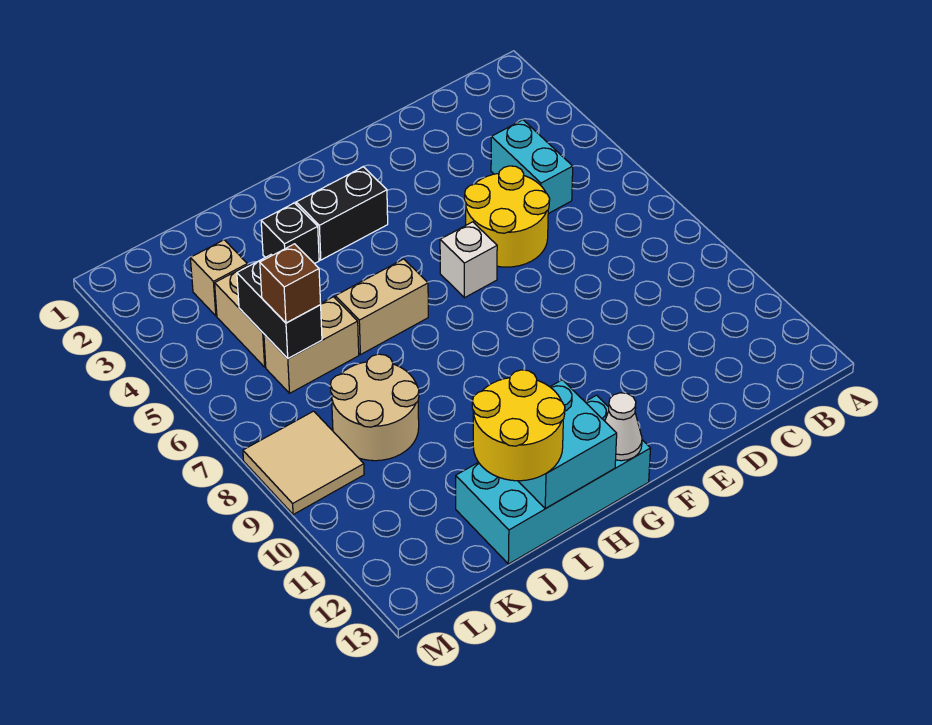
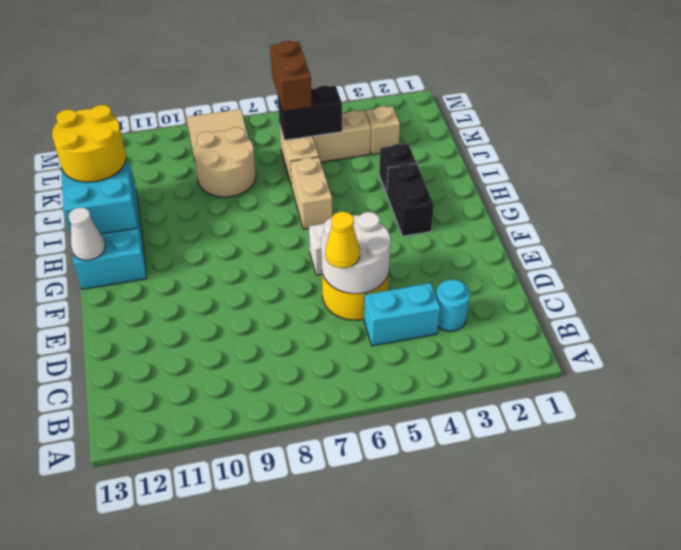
none -> cyan 1x1 round brick [436,280,470,331]
none -> white 2x2 round brick [321,212,391,294]
none -> yellow 1x1 cone [325,212,360,268]
brown 1x1 brick [260,244,321,323] -> brown 1x2 brick [270,41,312,111]

